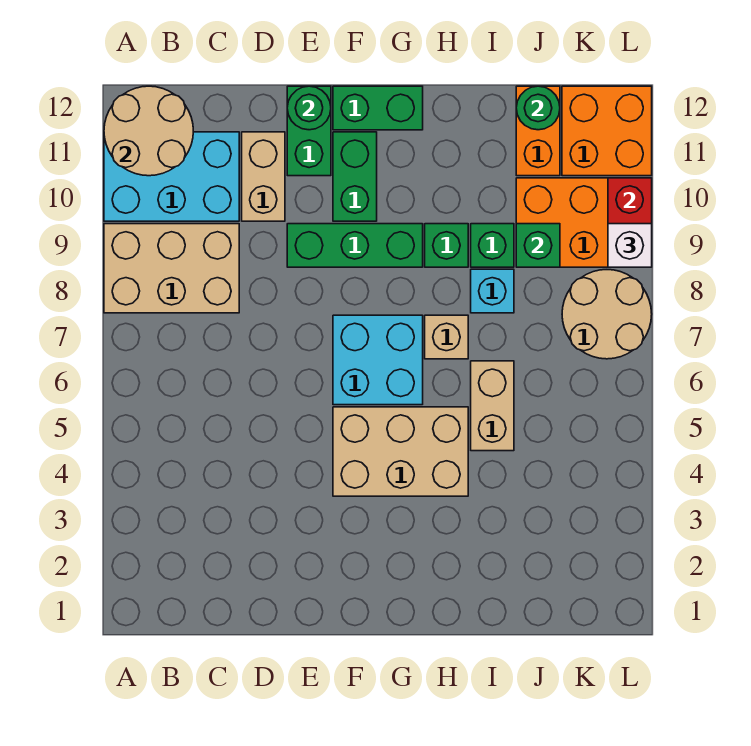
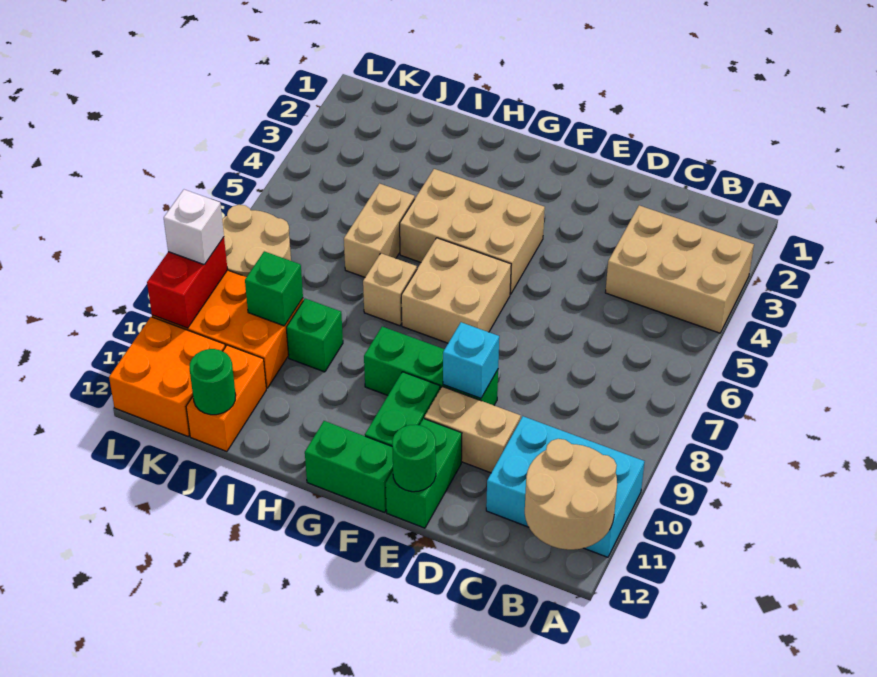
tan 2x3 brick [104,224,239,313] -> tan 2x3 brick moved to [605,205,754,333]
tan 1x2 brick [242,132,285,221] -> tan 1x2 brick turned to [424,386,521,473]
cyan 2x2 brick [333,315,423,405] -> tan 2x2 brick [401,238,511,343]
green 1x1 brick [425,224,468,267] -> none
cyan 1x1 brick [471,269,514,313] -> cyan 1x1 brick moved to [443,322,499,398]

